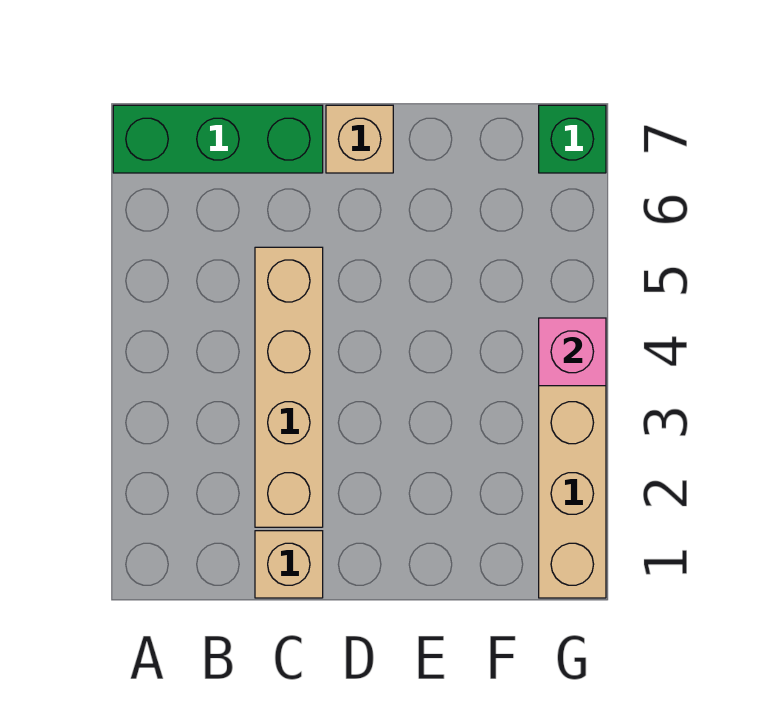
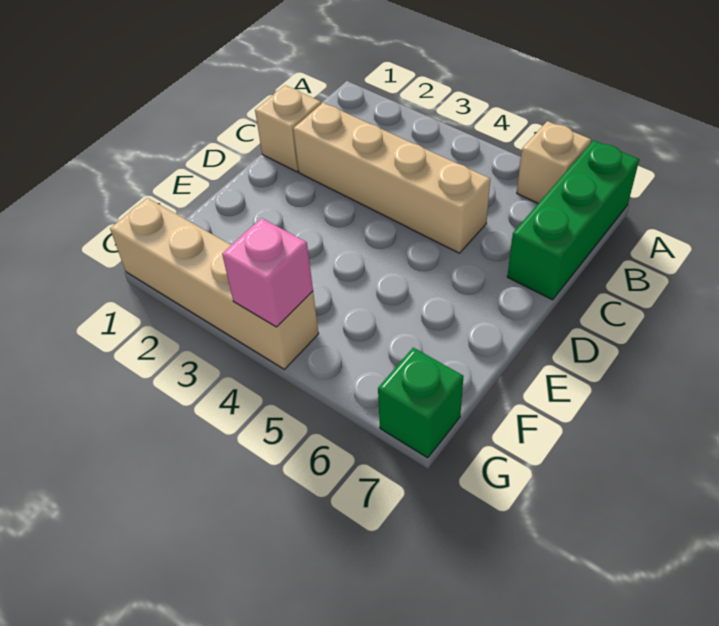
tan 1x1 brick [326,105,393,173] -> tan 1x1 brick moved to [517,121,591,203]

